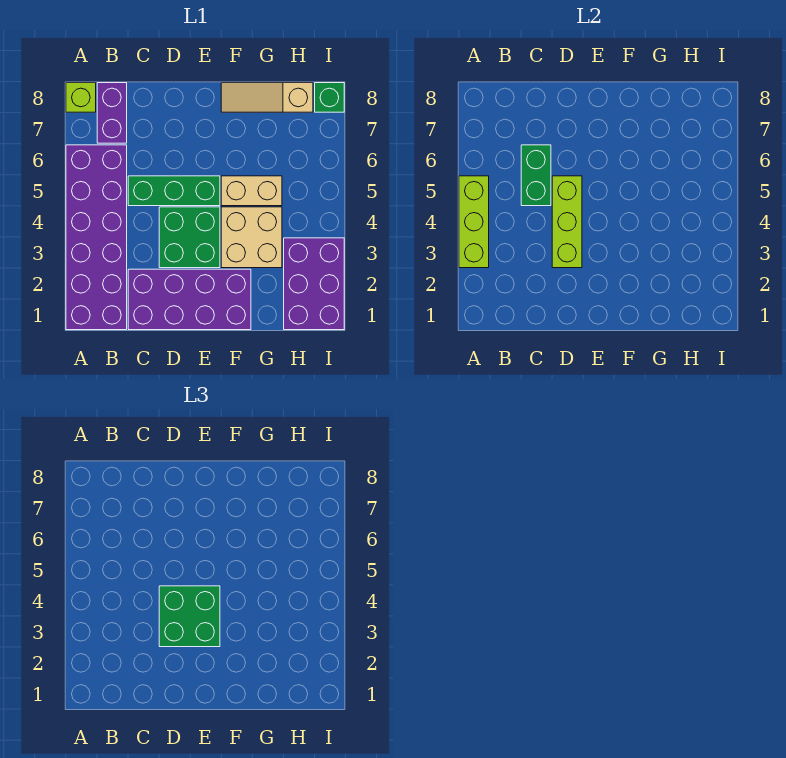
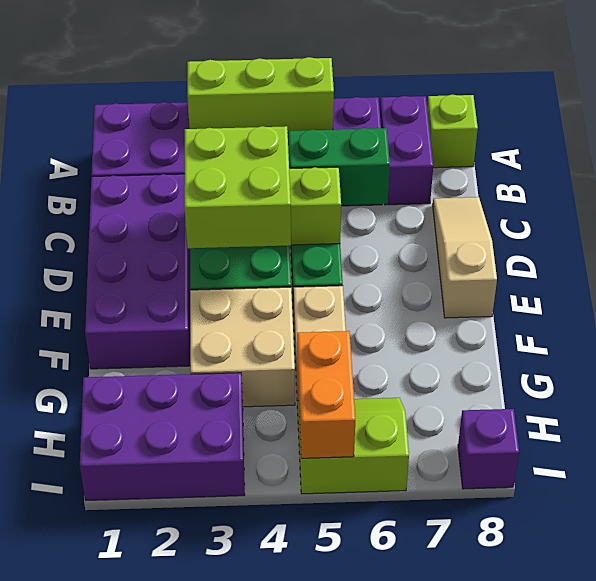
purple 1x2 brick [97,83,127,143] -> purple 1x2 brick turned to [380,96,433,205]
green 2x2 brick [159,586,220,647] -> lime 2x2 brick [184,126,291,248]
tan 1x3 slope [221,83,313,112] -> tan 1x3 slope moved to [433,197,497,318]
none -> lime 2x2 slope [297,398,409,494]
none -> orange 1x2 brick [297,331,355,458]
green 1x1 brick [315,83,344,112] -> purple 1x1 brick [458,409,519,489]

